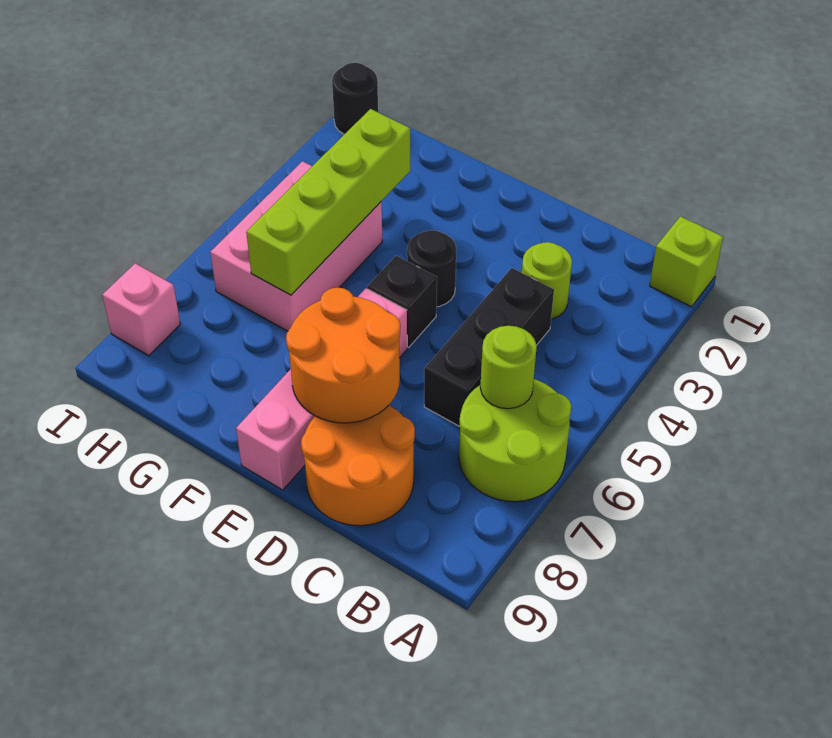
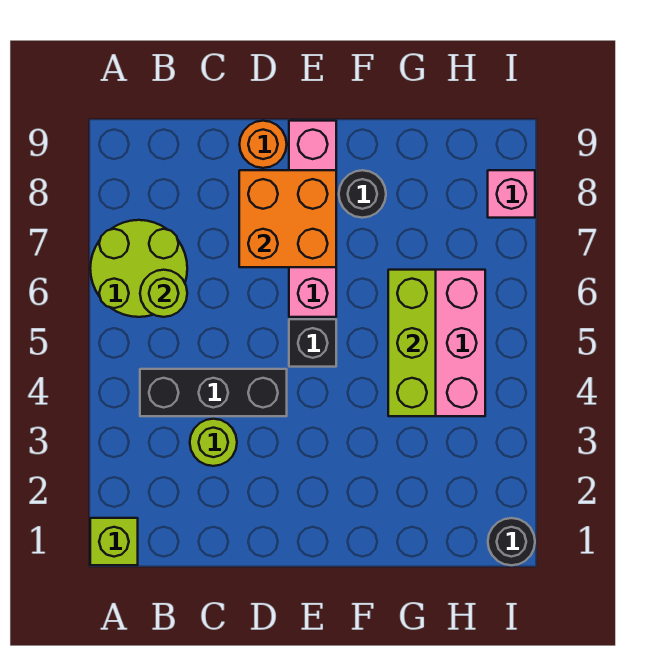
black 1x3 brick [424,268,554,426] -> black 1x3 brick turned to [140,369,287,416]
orange 2x2 round brick [301,405,415,526] -> orange 1x1 round brick [239,121,287,168]
orange 2x2 round brick [286,288,400,423] -> orange 2x2 brick [239,170,336,267]
black 1x1 round brick [407,230,456,307] -> black 1x1 round brick moved to [339,170,386,218]
lime 1x4 brick [246,109,410,295] -> lime 1x3 brick [388,270,436,416]

